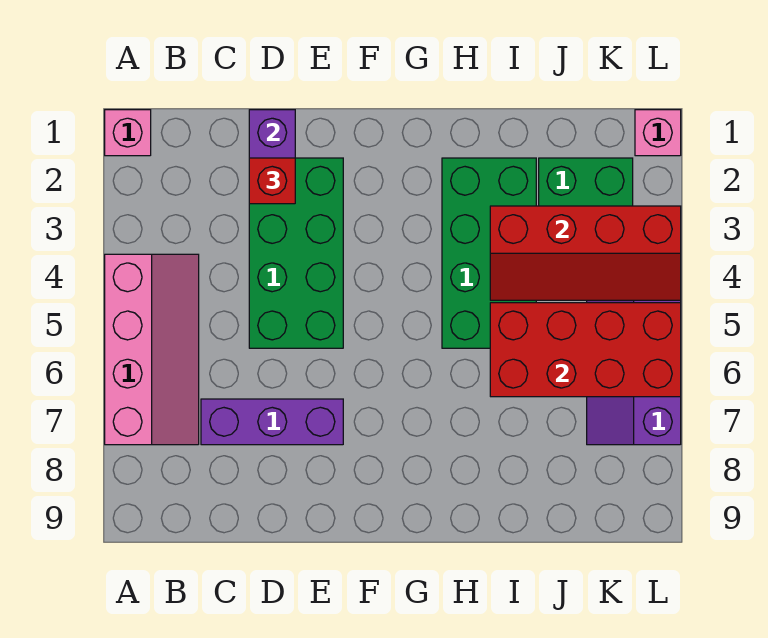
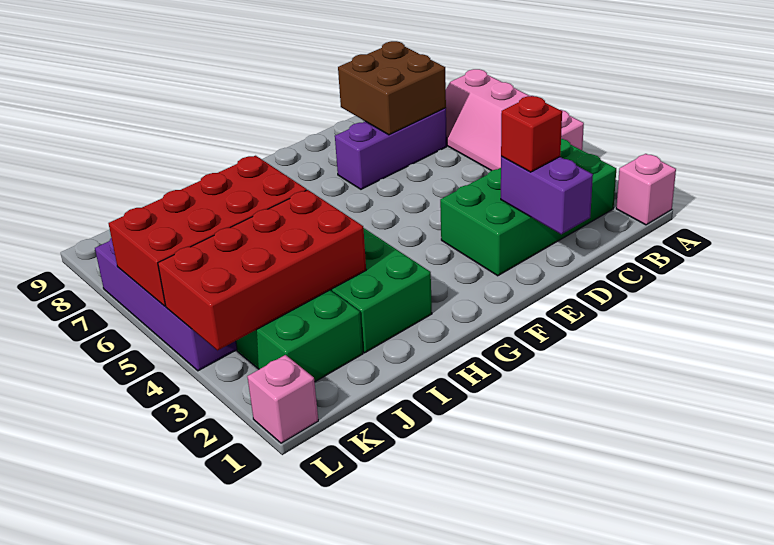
none -> brown 2x2 brick [338,41,446,135]
green 2x4 brick [249,158,343,348] -> green 2x4 brick turned to [440,139,616,276]
red 2x4 slope [490,206,681,300] -> red 2x4 brick [158,190,366,350]

